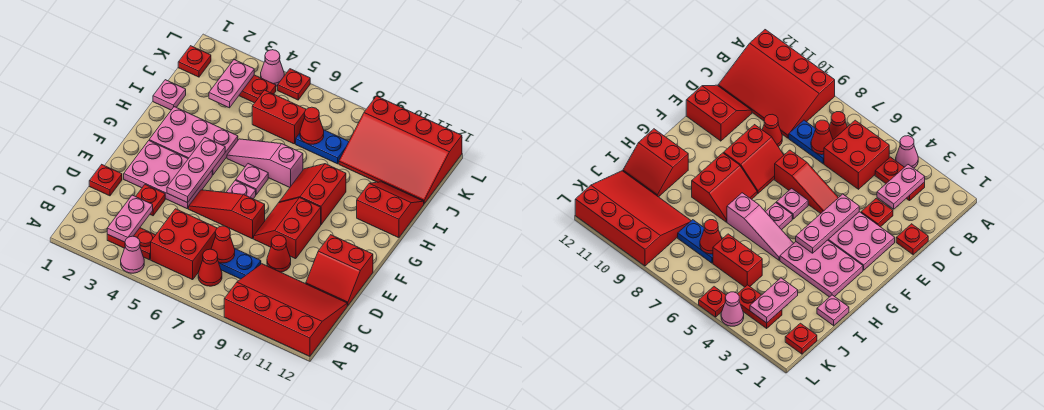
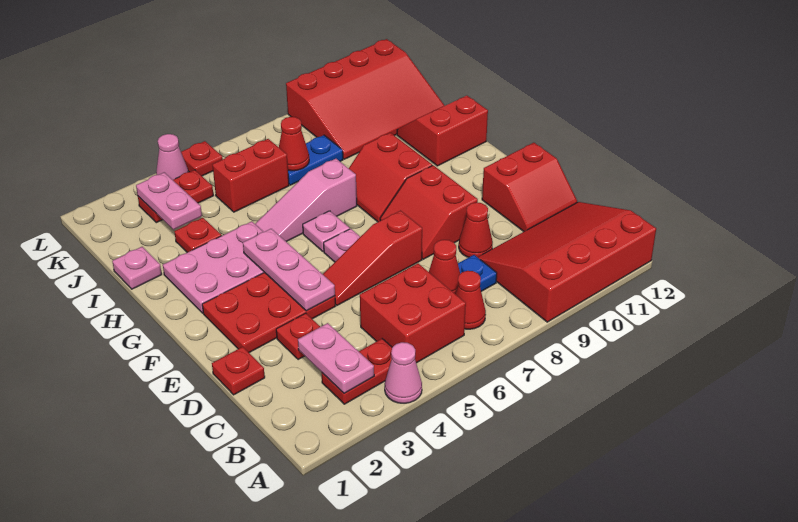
pink 2x3 plate [124,141,212,209] -> red 2x3 plate [202,272,336,353]
red 1x1 plate [178,46,211,77] -> red 1x1 plate moved to [174,218,222,252]

